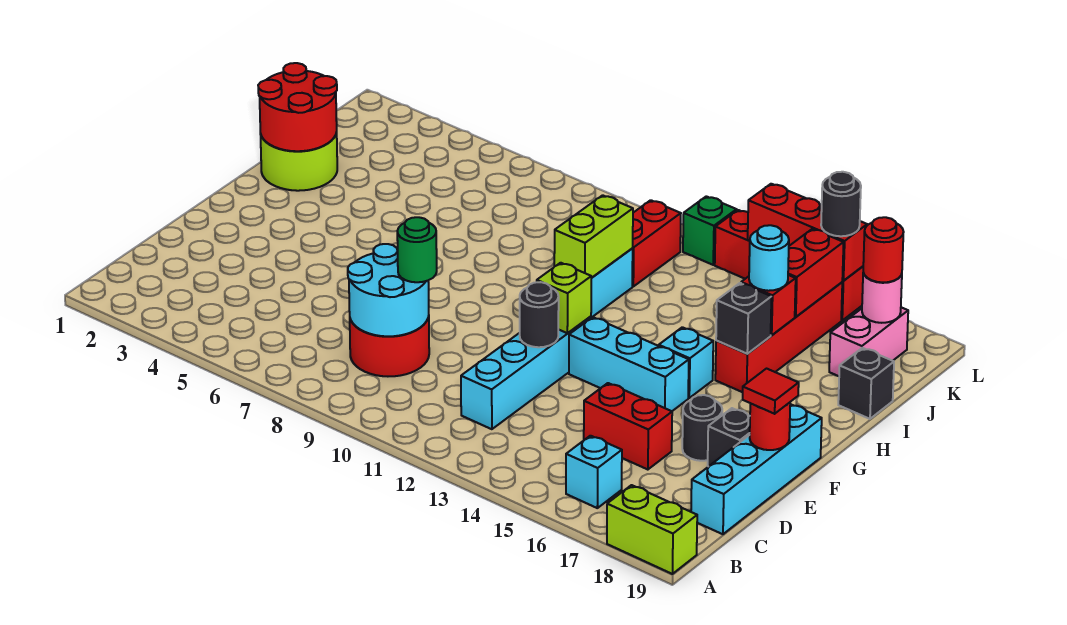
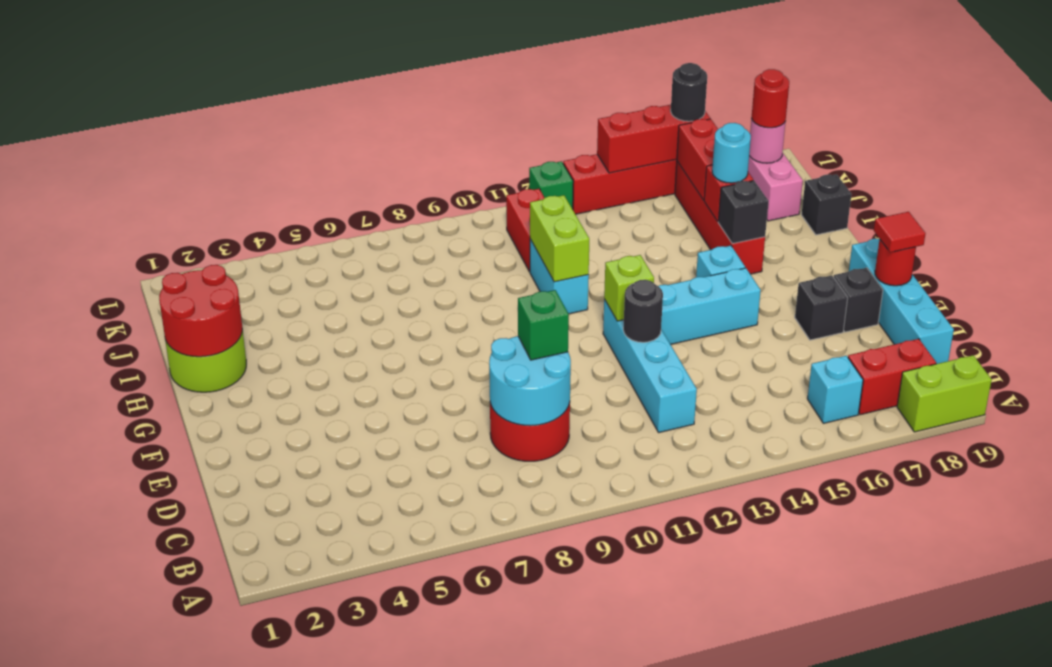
green 1x1 round brick [397,217,437,282] -> green 1x1 brick [518,290,569,360]
red 1x2 brick [584,383,672,470] -> red 1x2 brick moved to [848,339,936,415]
black 1x1 round brick [682,395,722,461] -> black 1x1 brick [795,275,848,340]

